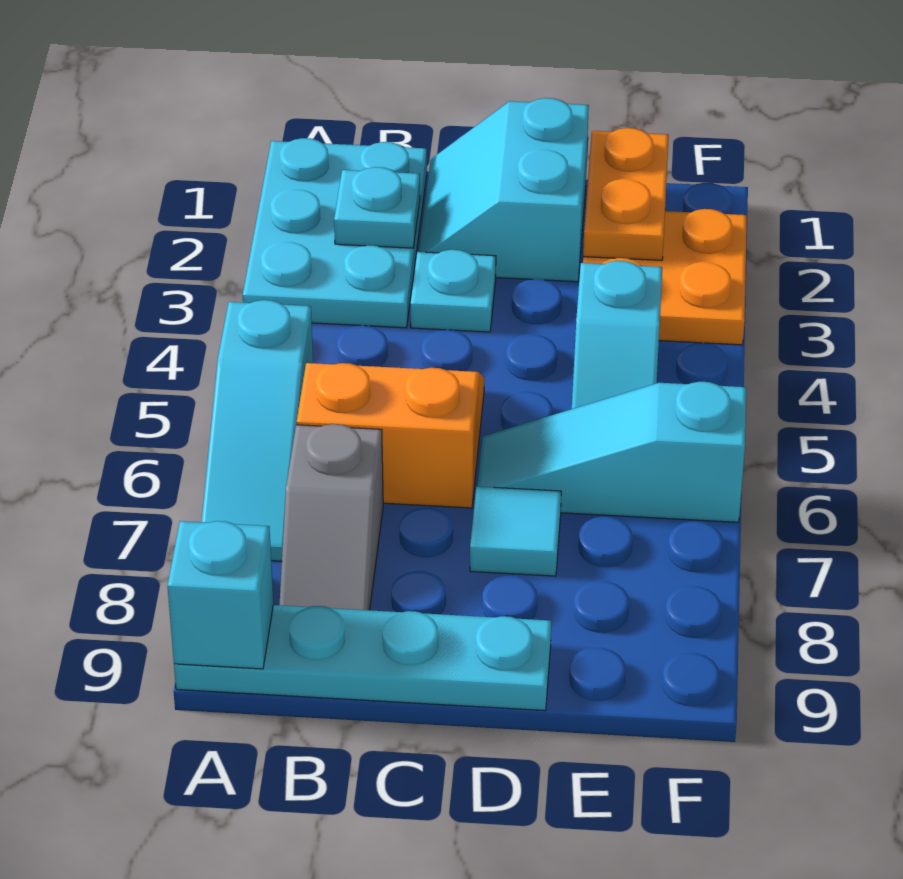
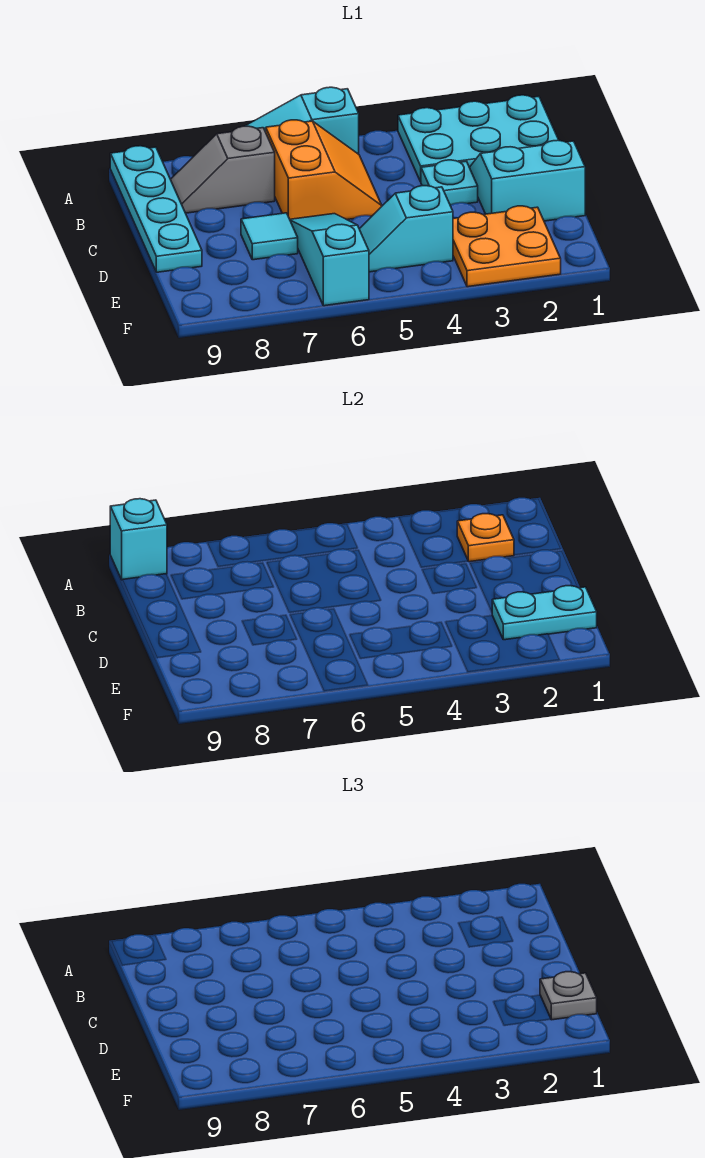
cyan 1x1 plate [334,167,420,248] -> orange 1x1 plate [457,514,514,562]
orange 1x2 plate [583,128,669,261] -> cyan 1x2 plate [492,586,597,640]
none -> grey 1x1 plate [540,972,597,1020]

